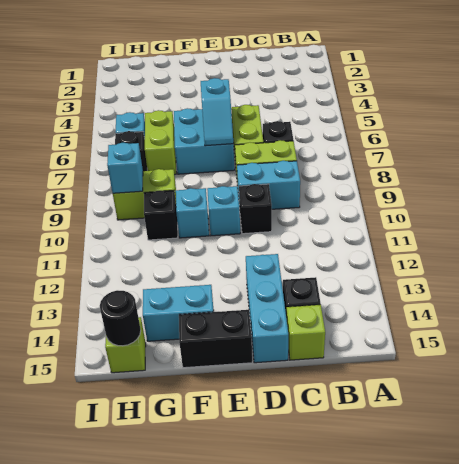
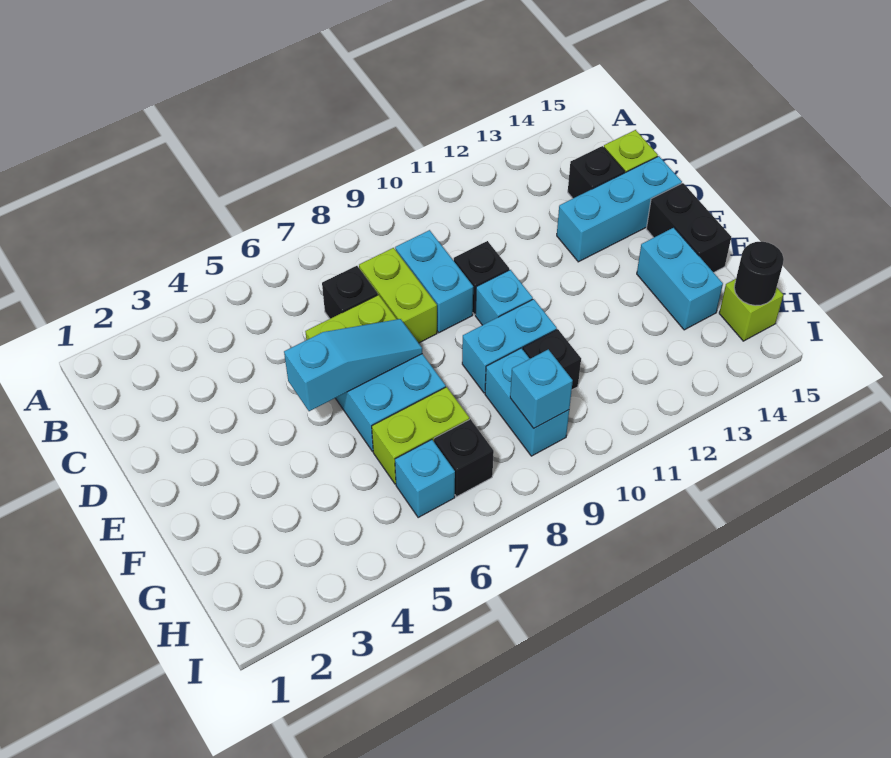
cyan 1x2 slope [201,78,233,146] -> cyan 1x3 slope [284,319,422,411]
cyan 1x1 brick [176,188,209,238] -> cyan 1x2 brick [462,299,557,393]
lime 1x2 brick [113,169,176,220] -> cyan 1x2 brick [485,348,569,456]

